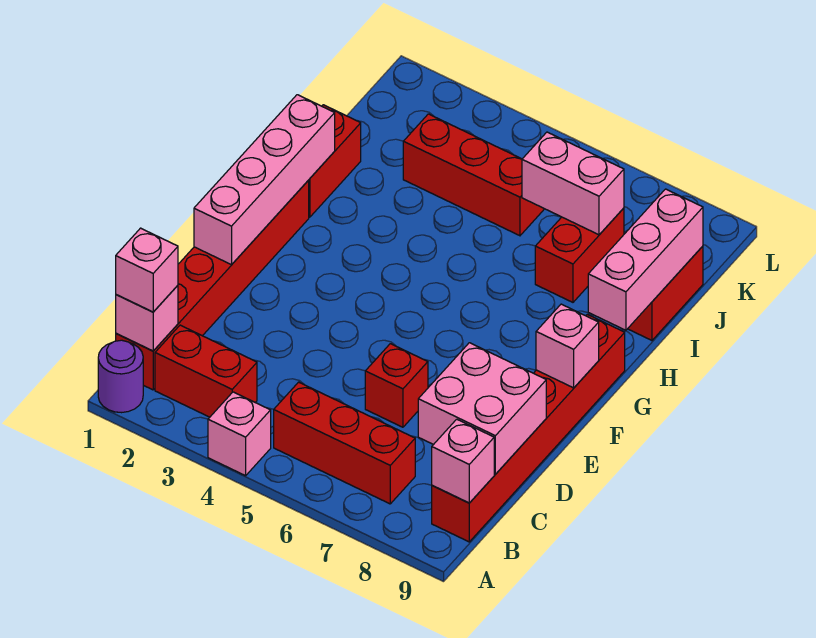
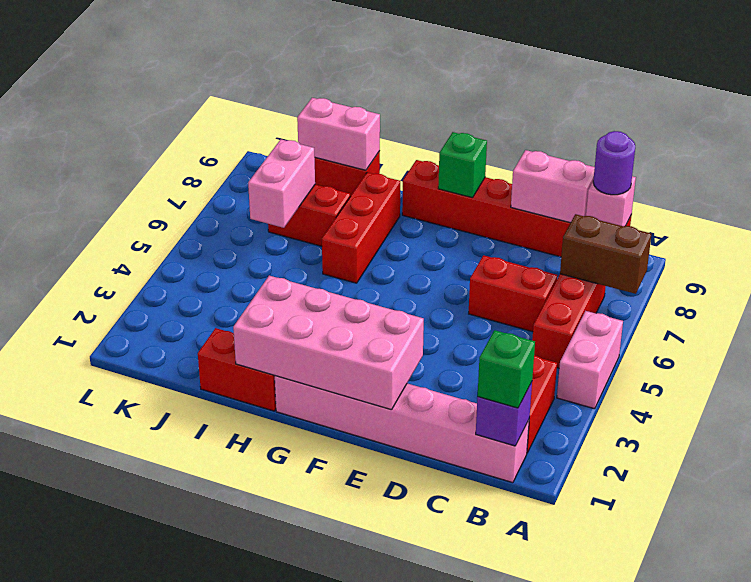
purple 1x1 round brick [98,340,143,413] -> purple 1x1 round brick moved to [593,131,635,195]
pink 1x1 brick [208,392,271,476] -> pink 1x2 brick [557,311,623,409]
none -> brown 1x2 brick [560,214,651,294]
red 1x6 brick [116,181,309,390] -> pink 1x6 brick [275,376,529,483]
pink 1x1 brick [116,285,178,351] -> purple 1x1 brick [476,382,532,446]
pink 1x1 brick [116,228,178,312] -> green 1x1 brick [477,330,535,408]
pink 2x2 brick [418,343,546,474] -> pink 1x2 brick [511,150,595,223]
red 1x1 brick [365,344,428,427] -> red 1x2 brick [469,255,557,332]
pink 1x4 brick [194,95,335,265] -> pink 2x4 brick [233,275,424,410]
pink 1x1 brick [536,304,599,388] -> green 1x1 brick [438,132,487,198]
pink 1x3 brick [588,189,703,330] -> pink 1x2 brick [297,98,380,170]
red 1x3 brick [403,114,544,236] -> red 1x3 brick moved to [322,172,400,283]

